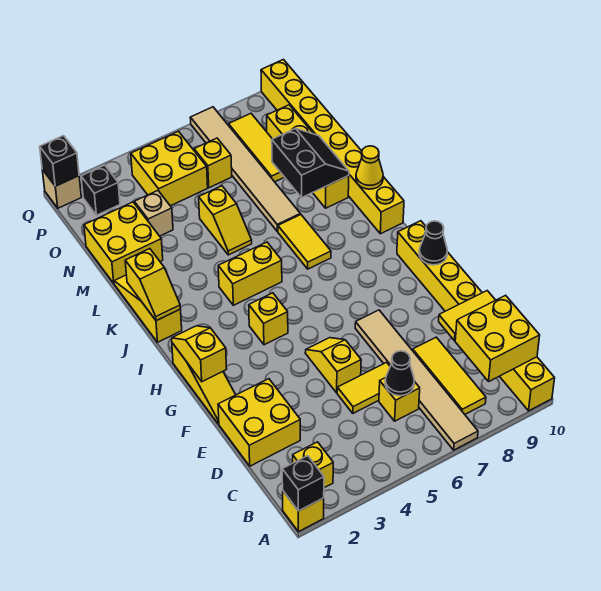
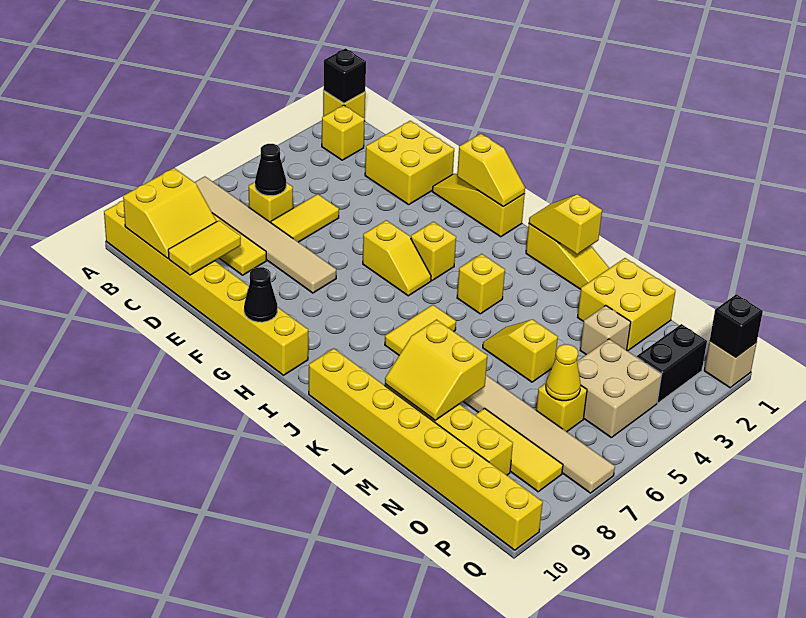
yellow 2x2 brick [455,295,540,381] -> yellow 2x2 slope [123,168,217,258]
yellow 1x2 slope [305,338,361,393] -> yellow 1x2 slope moved to [363,220,431,296]
yellow 1x2 brick [218,242,282,305] -> yellow 1x1 brick [457,254,505,314]
yellow 1x2 tile [278,214,331,269] -> yellow 1x2 tile turned to [385,305,456,355]
yellow 1x1 cone [356,146,383,189] -> yellow 1x1 cone moved to [546,344,581,401]
black 2x2 slope [272,128,349,197] -> yellow 2x2 slope [385,320,487,420]
yellow 2x2 brick [131,131,208,206] -> tan 2x2 brick [577,339,662,437]
black 1x1 brick [81,165,120,215] -> black 1x2 brick [637,324,707,403]

